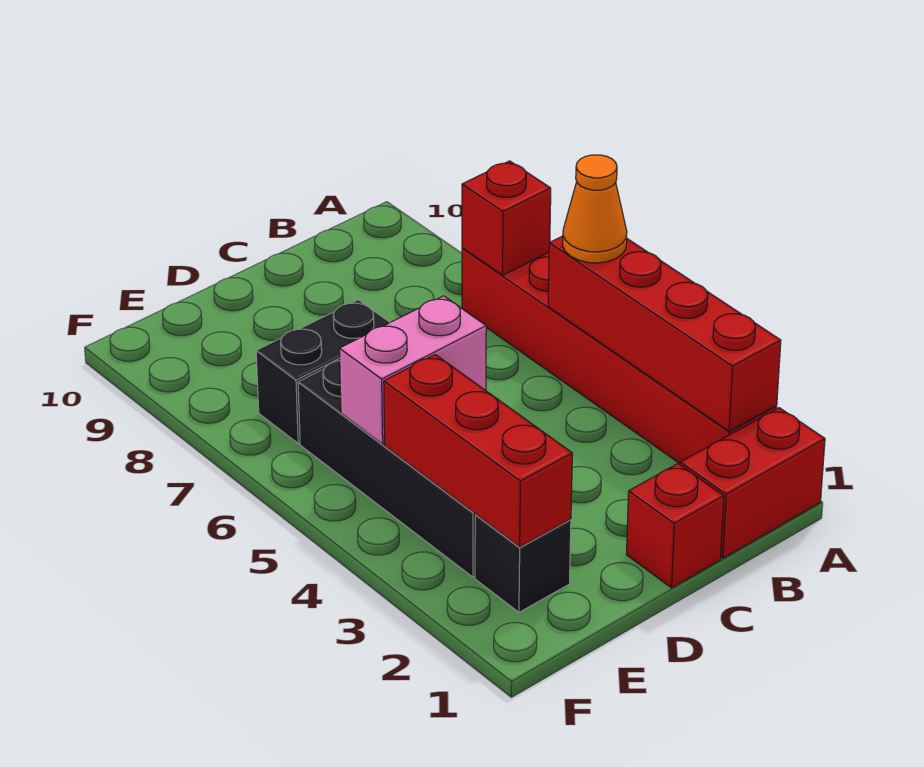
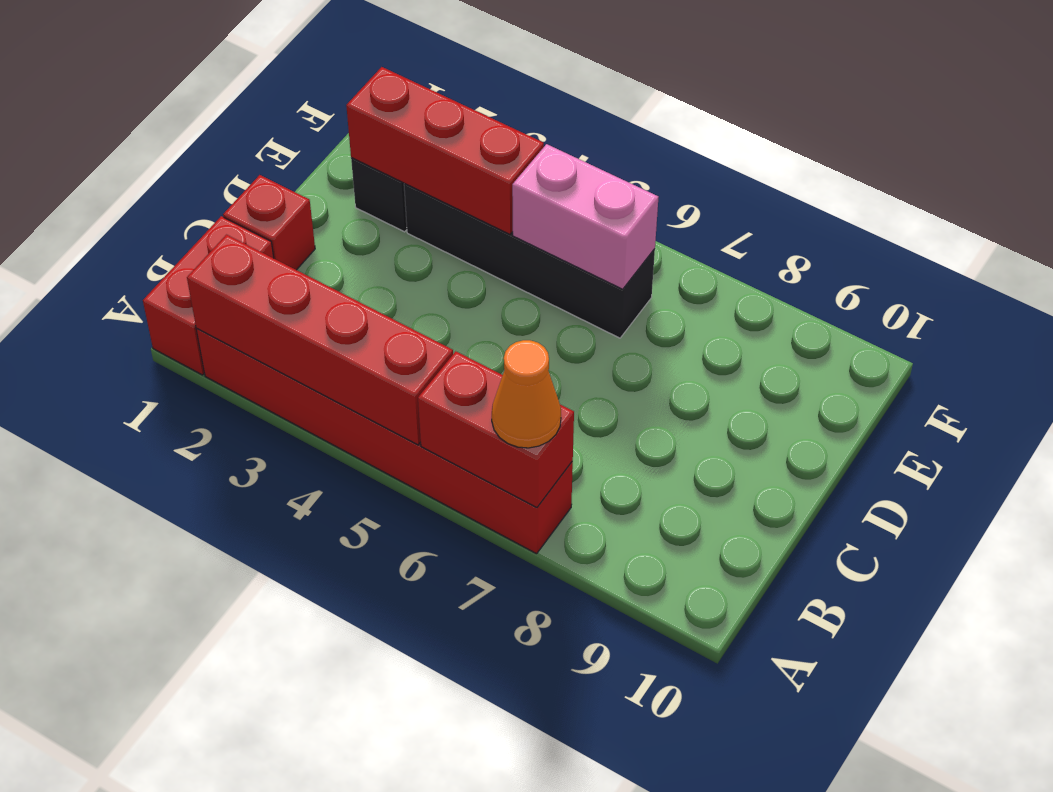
orange 1x1 cone [563,155,627,263] -> orange 1x1 cone moved to [492,340,561,448]
red 1x1 brick [462,161,551,275] -> red 1x2 brick [418,351,574,508]
pink 1x2 brick [339,296,486,444] -> pink 1x2 brick turned to [512,144,659,289]
black 1x2 brick [256,300,390,443] -> none

